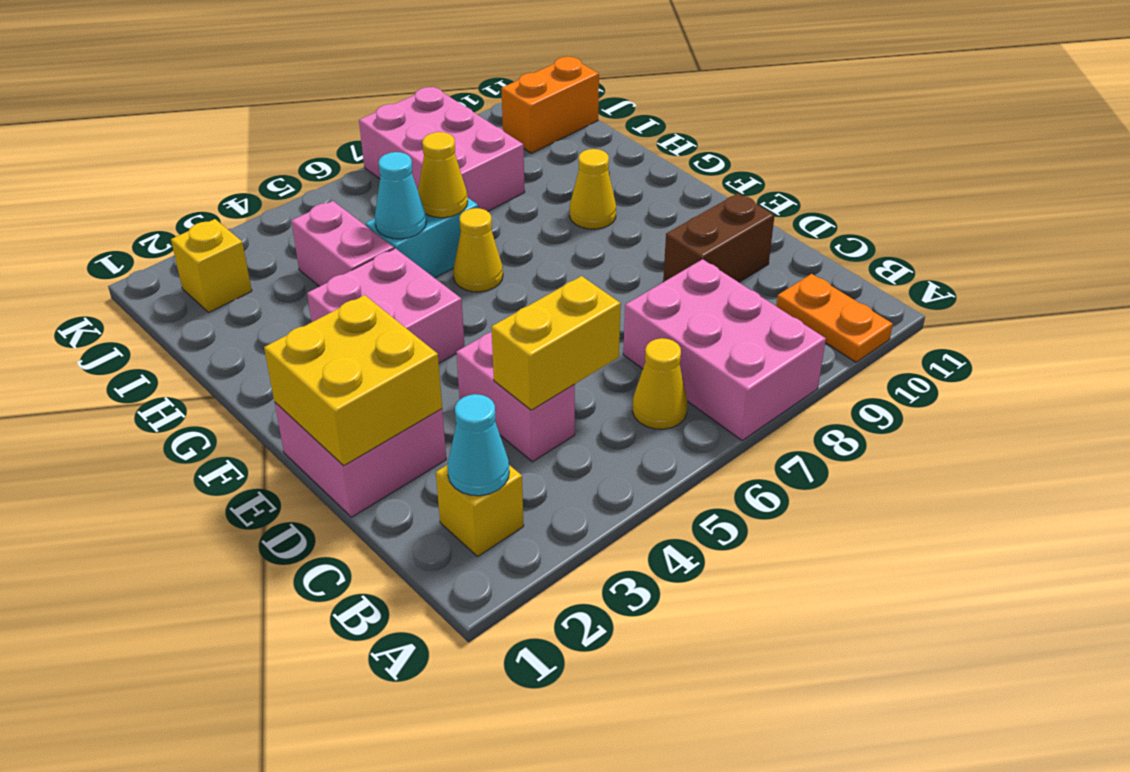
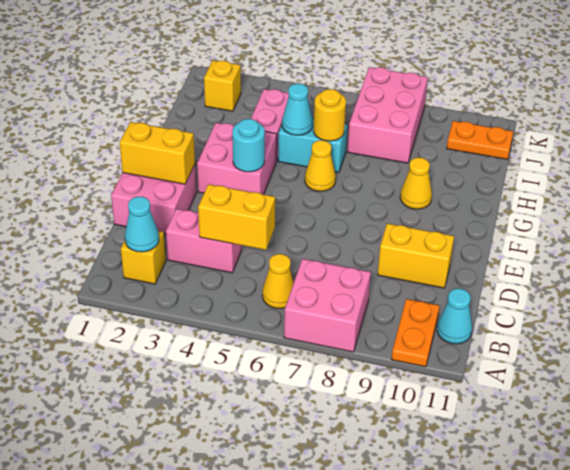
pink 2x3 brick [623,259,826,441] -> pink 2x2 brick [284,259,371,352]
none -> cyan 1x1 cone [437,289,472,344]
pink 1x2 brick [456,332,575,462] -> pink 1x2 brick turned to [166,209,242,273]
yellow 2x2 brick [264,295,442,466] -> yellow 1x2 brick [120,122,195,184]
brown 1x2 brick [663,193,775,282] -> yellow 1x2 brick [378,223,454,288]
none -> cyan 1x1 round brick [232,119,265,172]
yellow 1x1 cone [418,132,468,218] -> yellow 1x1 round brick [314,89,346,141]
orange 1x2 brick [501,57,599,153] -> orange 1x2 plate [447,121,513,160]

